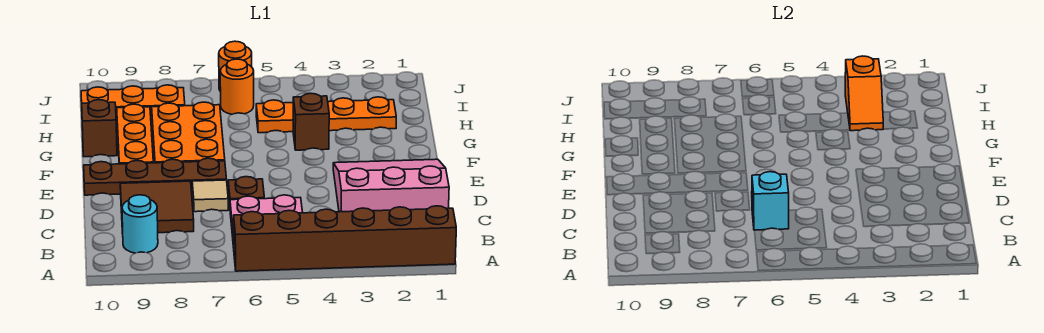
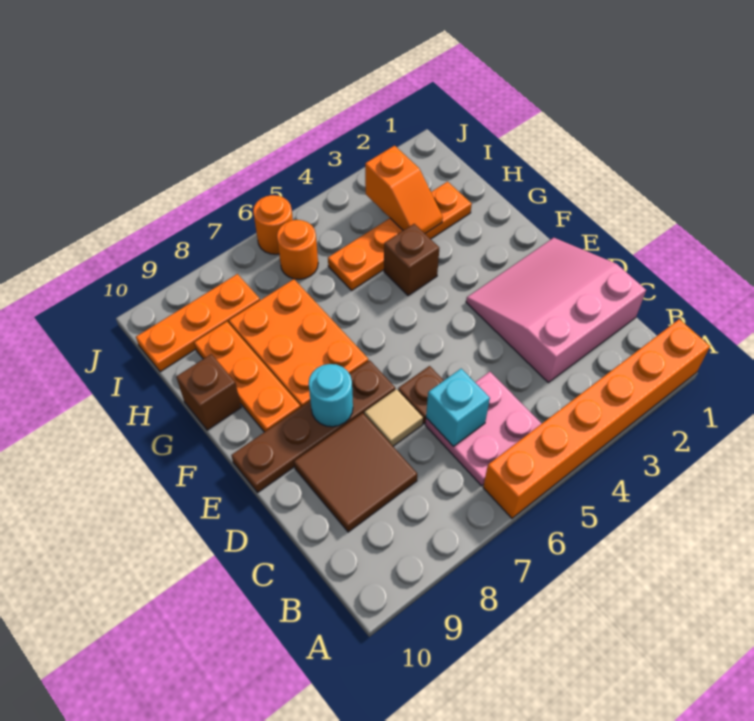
brown 1x6 brick [234,206,456,271] -> orange 1x6 brick [483,319,710,518]
cyan 1x1 round brick [122,195,158,253] -> cyan 1x1 round brick moved to [309,364,353,427]

